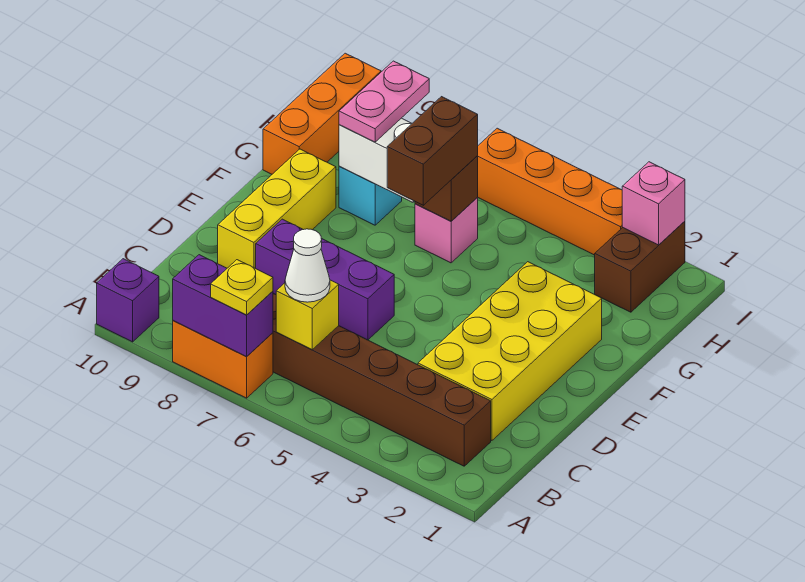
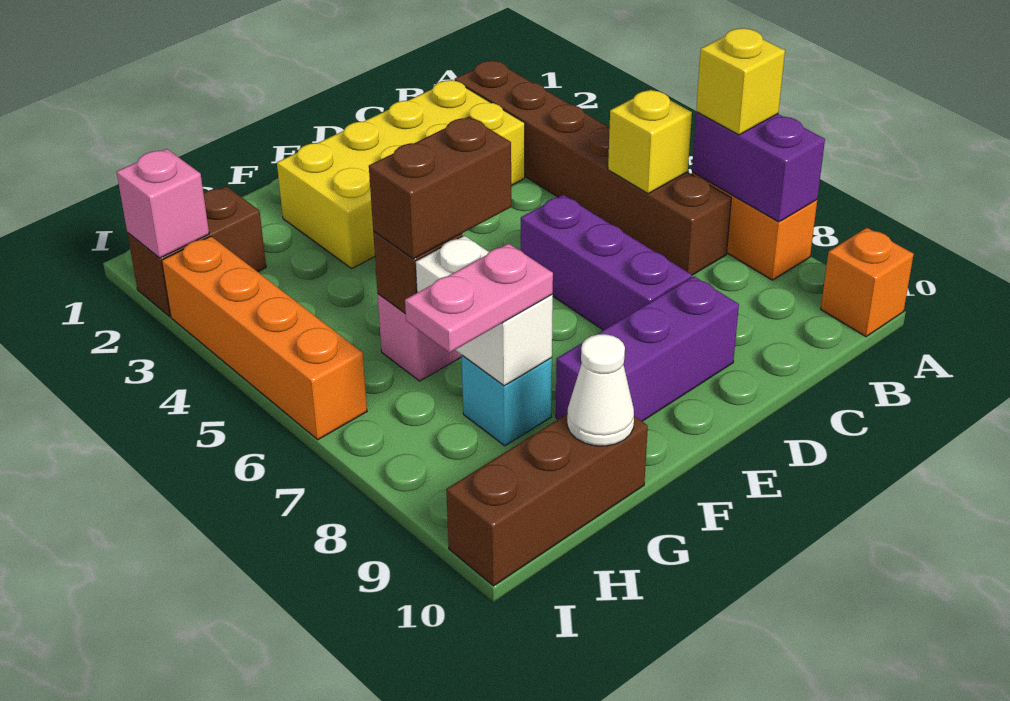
yellow 1x1 plate [211,260,273,315] -> yellow 1x1 brick [696,28,785,135]
purple 1x1 brick [97,259,159,342] -> orange 1x1 brick [821,228,914,337]
white 1x1 cone [285,229,330,302] -> white 1x1 cone moved to [567,334,634,446]
yellow 1x3 brick [218,149,336,268] -> purple 1x3 brick [556,276,739,421]
orange 1x3 brick [263,53,381,174] -> brown 1x3 brick [446,414,648,586]

